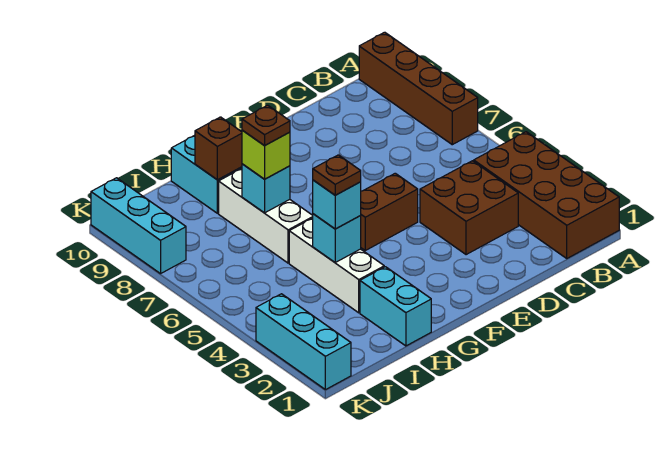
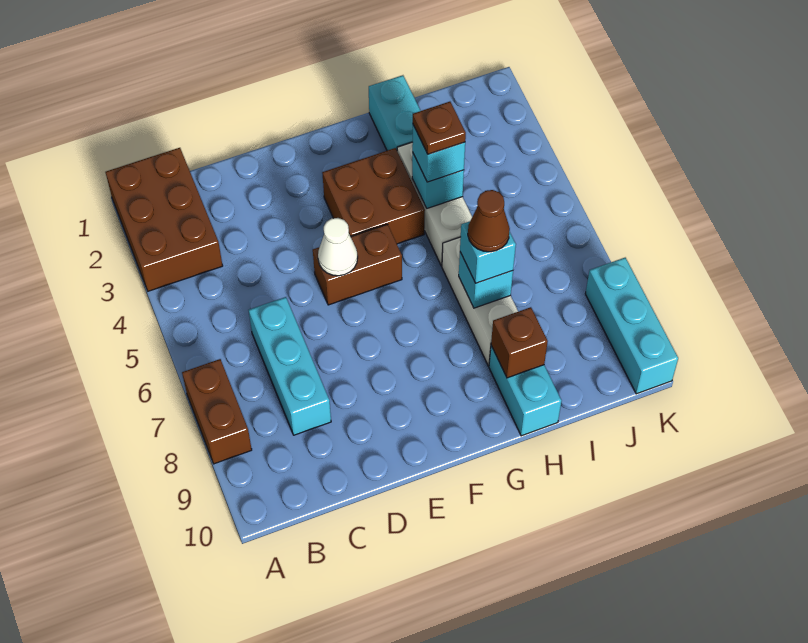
brown 2x4 brick [474,132,619,258] -> brown 2x3 brick [105,148,223,291]
brown 1x4 brick [359,32,478,145] -> brown 1x2 brick [182,359,252,464]
brown 2x2 brick [420,161,518,255] -> brown 2x2 brick moved to [322,148,425,244]
none -> white 1x1 cone [318,218,358,276]
lime 1x1 brick [242,130,290,179] -> cyan 1x1 brick [460,221,516,283]
brown 1x1 plate [242,105,290,146] -> brown 1x1 cone [468,190,510,252]
cyan 1x3 brick [256,294,351,390] -> cyan 1x3 brick moved to [249,297,331,435]

